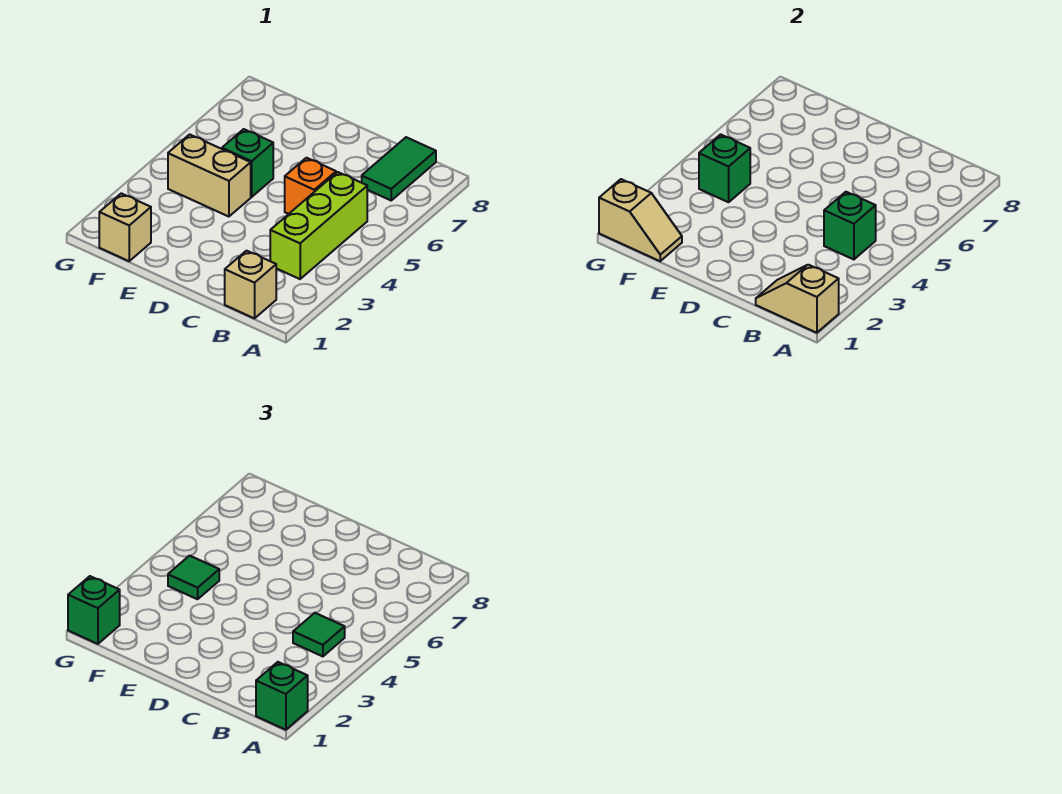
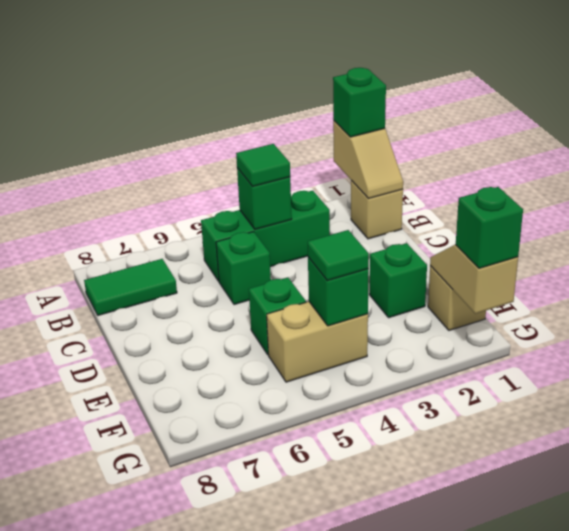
lime 1x3 brick [270,172,367,279] -> green 1x3 brick [201,191,330,281]
orange 1x1 brick [285,158,336,214] -> green 1x1 brick [216,232,271,305]
none -> green 1x1 brick [369,243,427,318]
tan 1x2 brick [168,134,251,217] -> tan 1x2 brick turned to [267,302,368,382]

